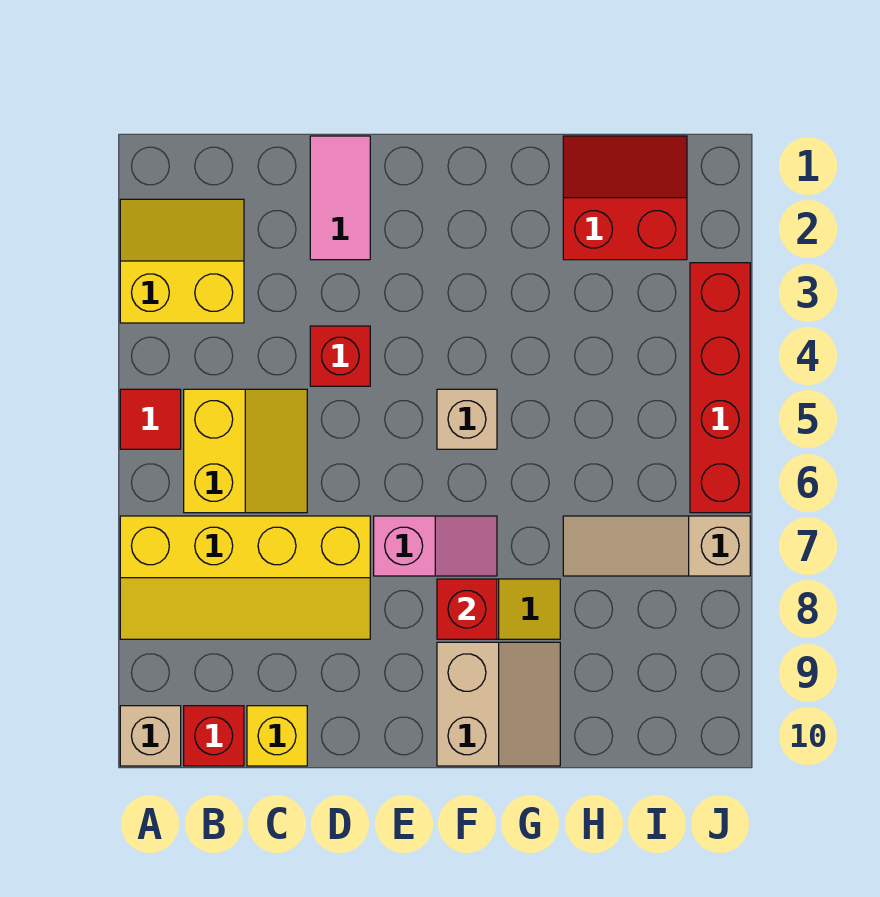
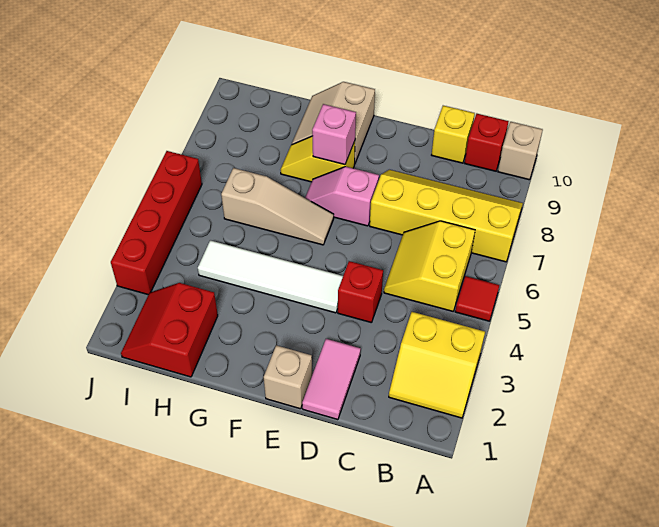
none -> white 1x4 tile [198,240,343,313]
tan 1x1 brick [437,389,497,449] -> tan 1x1 brick moved to [264,345,312,409]
red 1x1 brick [437,579,497,639] -> pink 1x1 brick [312,104,356,165]
red 2x2 slope [563,136,687,260] -> red 2x2 slope turned to [121,283,218,377]
tan 1x3 slope [563,516,750,576] -> tan 1x3 slope moved to [221,168,334,245]

